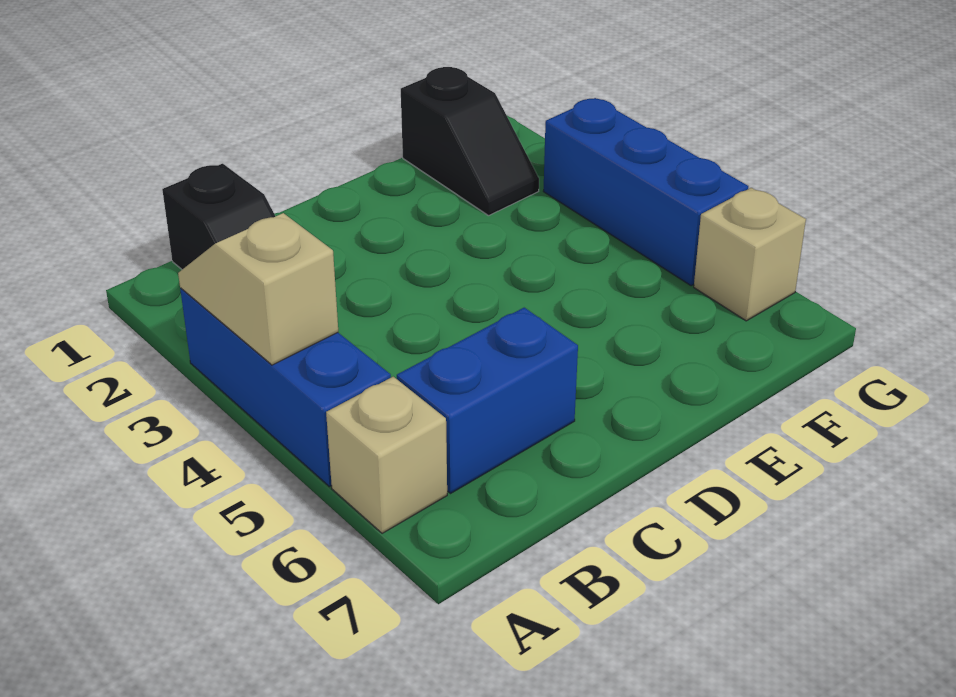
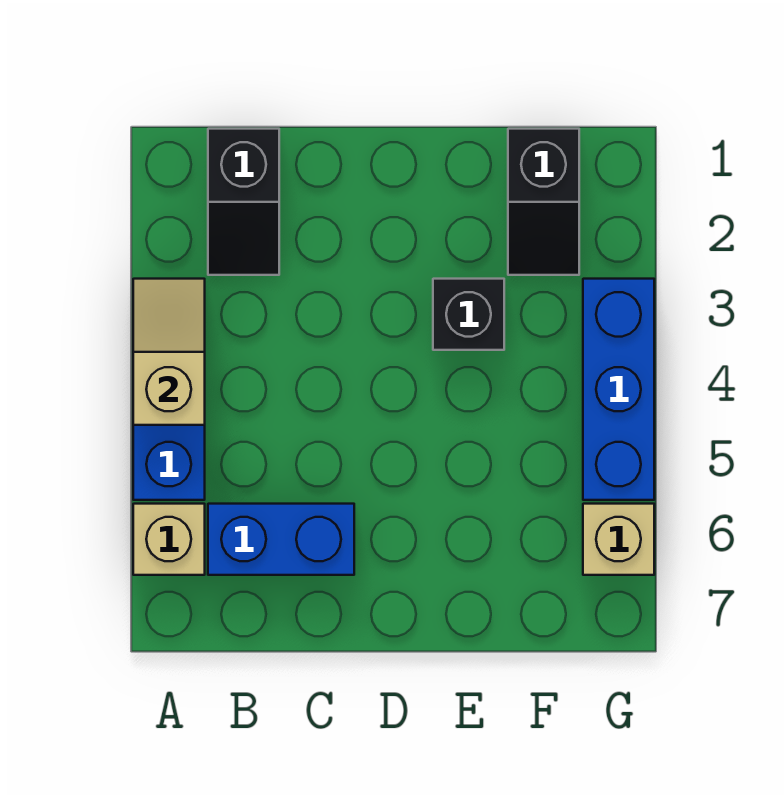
none -> black 1x1 brick [433,279,504,350]

